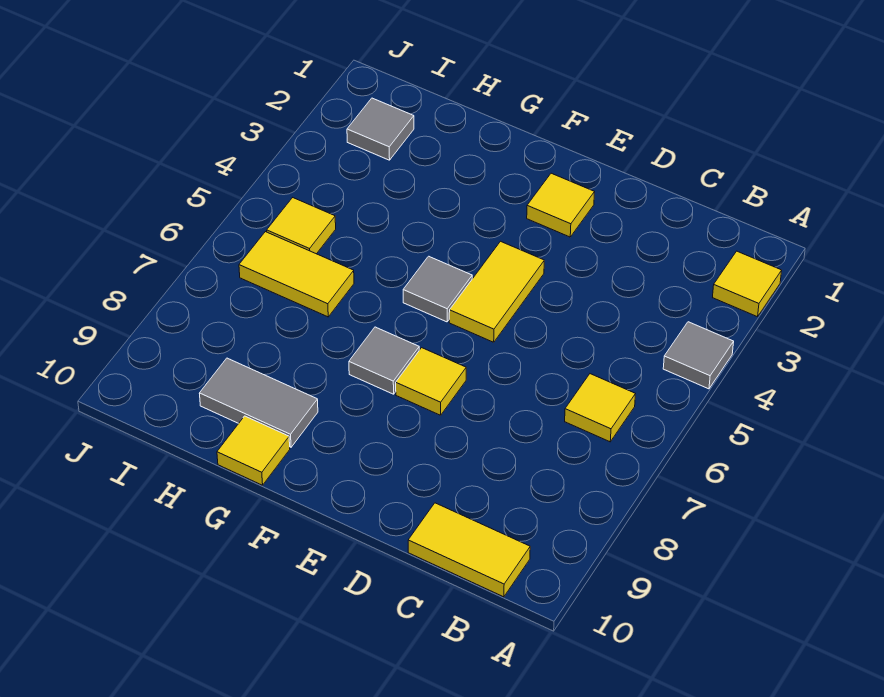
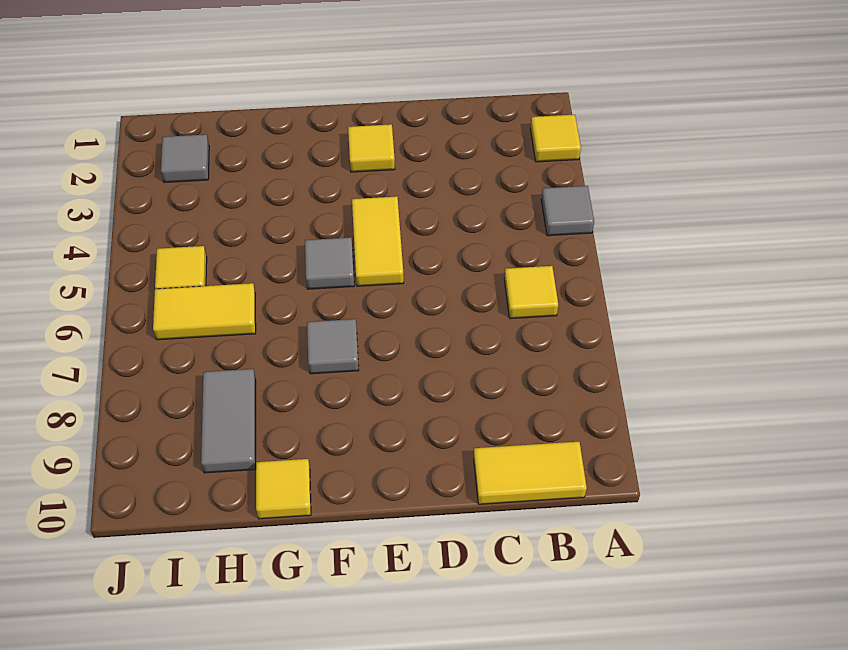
yellow 1x1 tile [396,348,466,415] -> none
grey 1x2 tile [199,358,318,447] -> grey 1x2 tile turned to [201,369,256,473]

